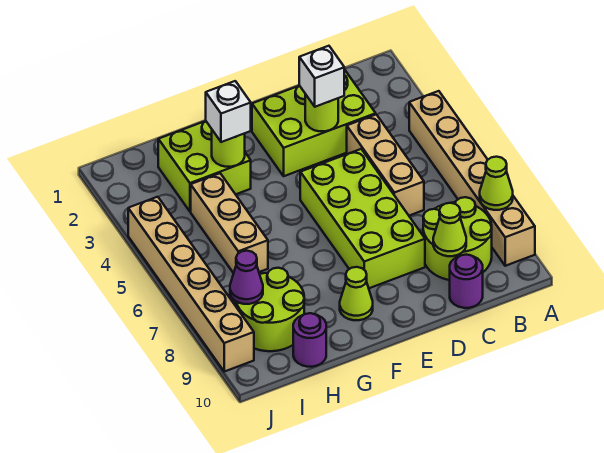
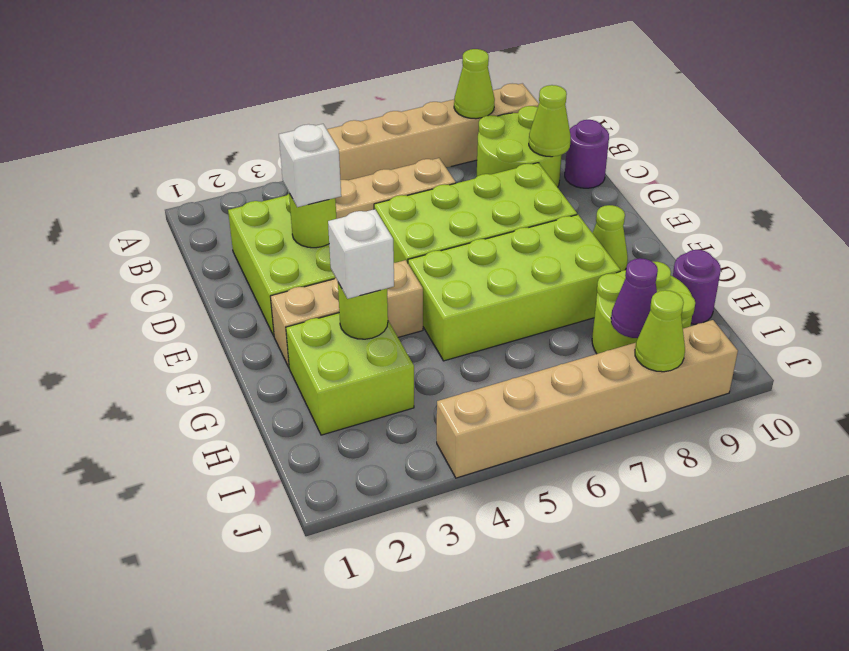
none -> lime 2x4 brick [408,215,620,361]
tan 1x3 brick [191,173,268,273] -> tan 1x3 brick moved to [270,260,423,367]
none -> lime 1x1 cone [635,290,685,372]

